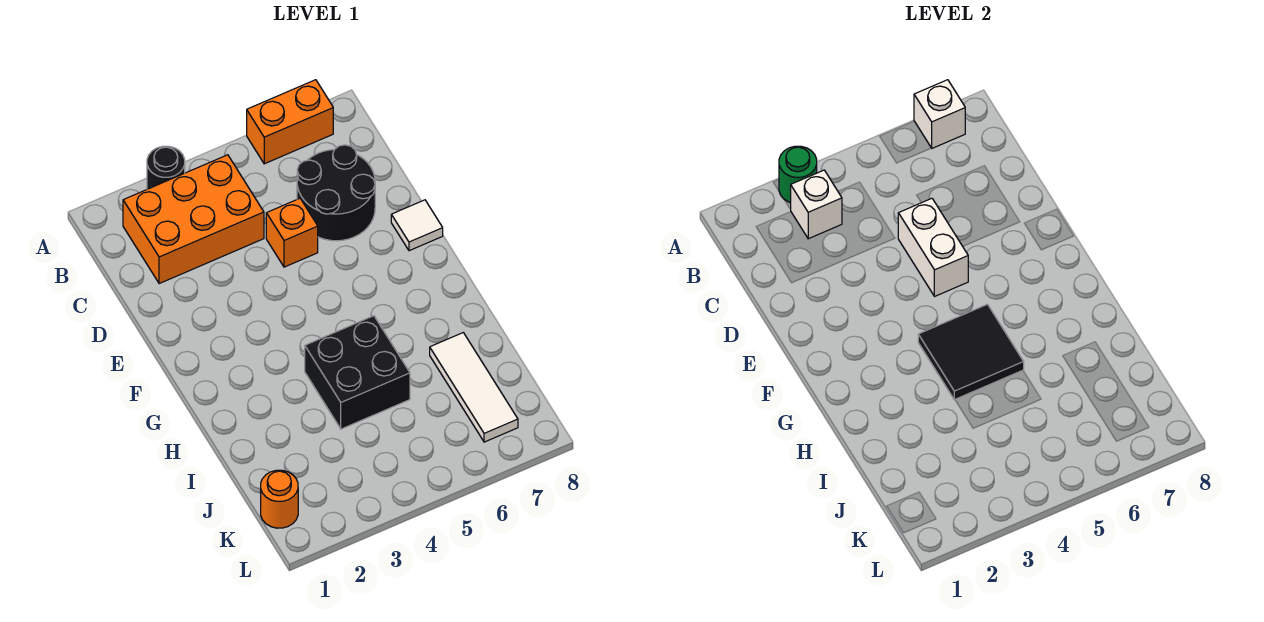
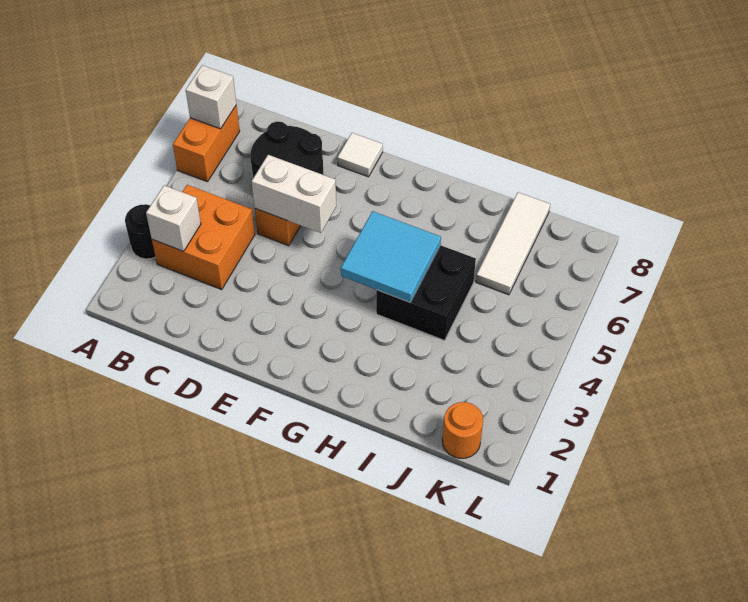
green 1x1 round brick [779,146,817,203] -> none
orange 2x3 brick [123,155,264,284] -> orange 2x2 brick [152,185,255,290]
black 2x2 tile [918,304,1024,400] -> cyan 2x2 tile [341,211,441,302]
white 1x3 tile [430,333,518,442] -> white 1x3 tile turned to [476,192,550,295]

